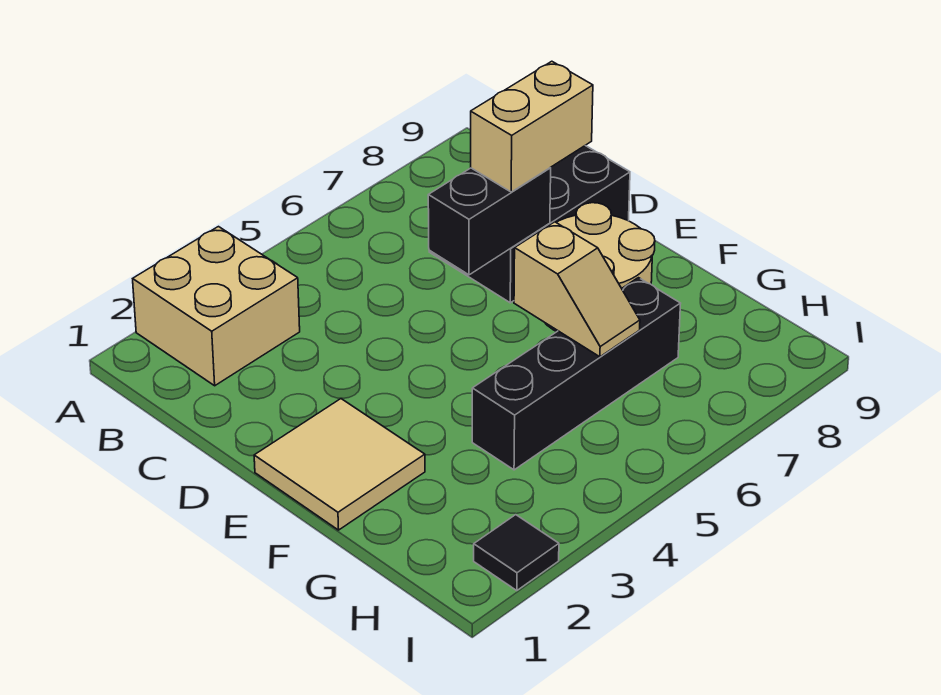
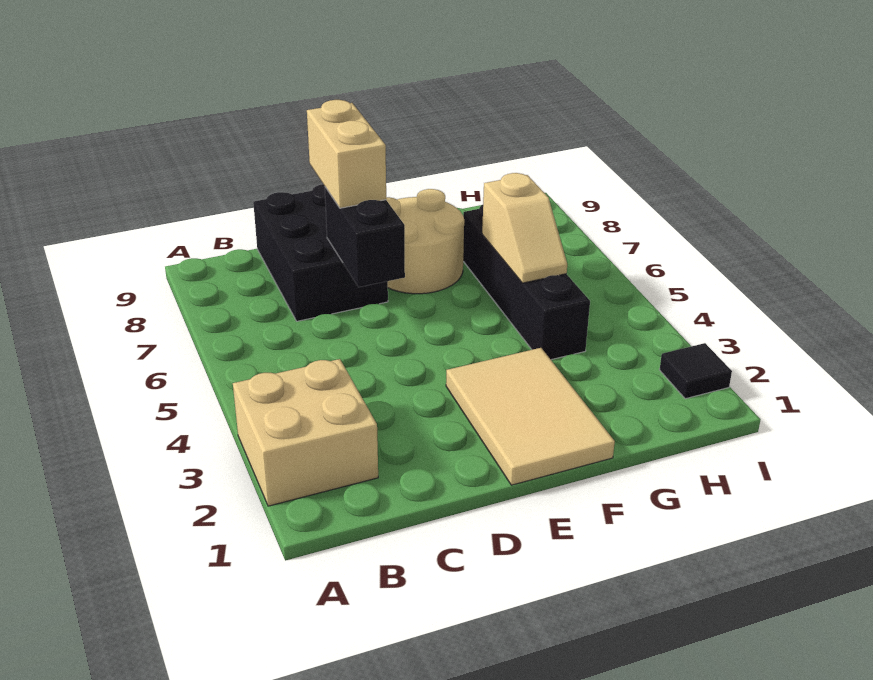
tan 2x2 tile [254,399,425,530] -> tan 2x3 tile [446,348,615,485]
tan 1x2 slope [514,222,640,357] -> tan 1x2 slope turned to [482,173,567,283]

